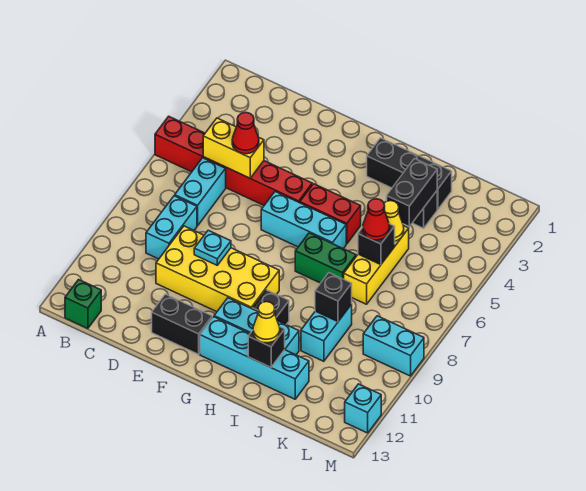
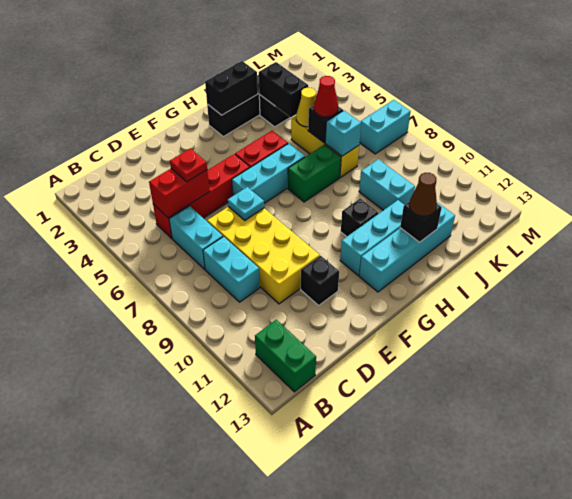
red 1x6 brick [155,116,312,205] -> red 1x4 brick [153,154,250,238]
green 1x1 brick [65,280,101,329] -> green 1x2 brick [255,320,316,392]
yellow 1x2 brick [203,118,264,178] -> red 1x2 brick [149,169,210,218]
red 1x1 cone [232,112,259,154] -> red 1x1 plate [170,148,207,182]
yellow 2x4 brick [156,226,279,312] -> yellow 2x4 brick turned to [207,207,320,304]
cyan 1x1 plate [194,230,231,265] -> cyan 1x1 plate moved to [228,187,264,220]
black 1x2 brick [152,294,212,354] -> black 1x2 brick moved to [205,61,258,115]
yellow 1x1 cone [253,302,280,343] -> brown 1x1 cone [409,173,437,216]
black 1x1 brick [315,273,352,321] -> black 1x1 brick moved to [301,256,339,305]
cyan 1x2 brick [363,316,424,376] -> cyan 1x2 brick moved to [359,100,411,154]
cyan 1x1 brick [345,384,381,433] -> cyan 1x1 brick moved to [325,111,361,156]

